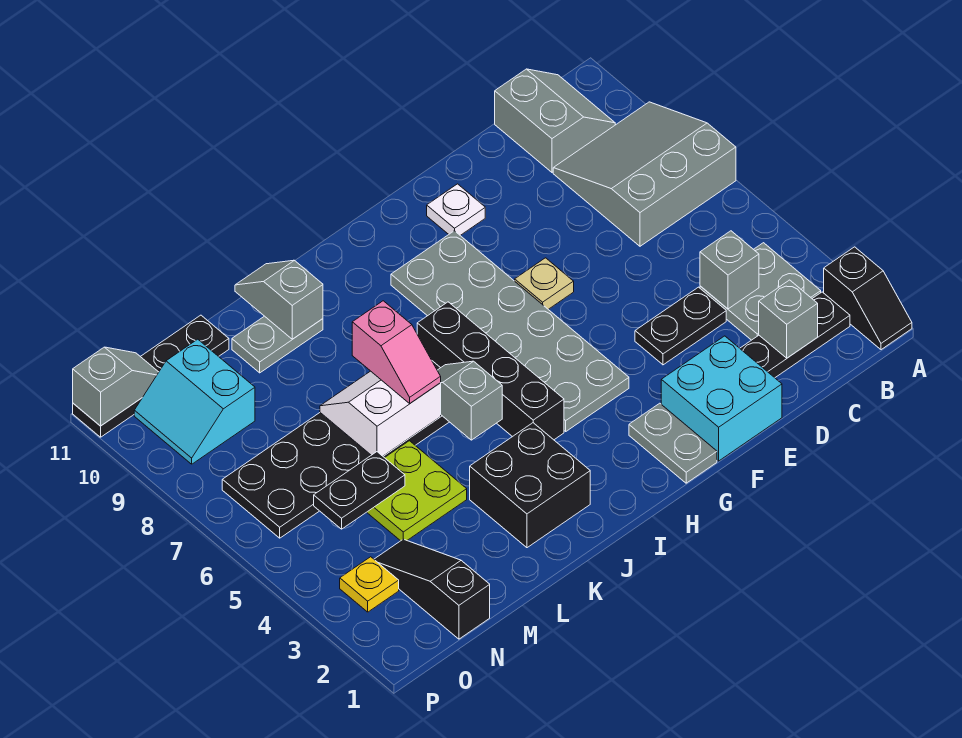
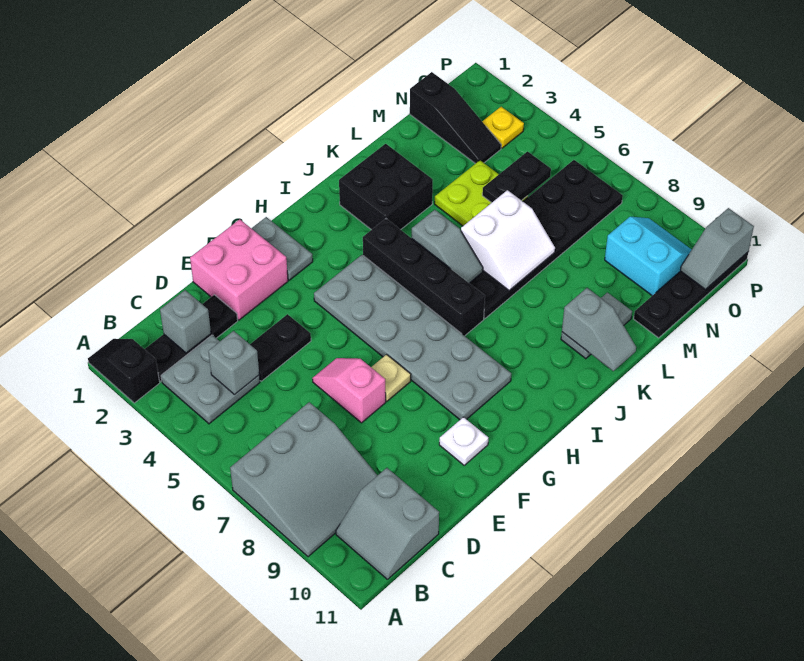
cyan 2x2 brick [661,336,782,461] -> pink 2x2 brick [190,219,288,320]
pink 1x2 slope [352,301,441,403] -> pink 1x2 slope moved to [312,358,386,423]

